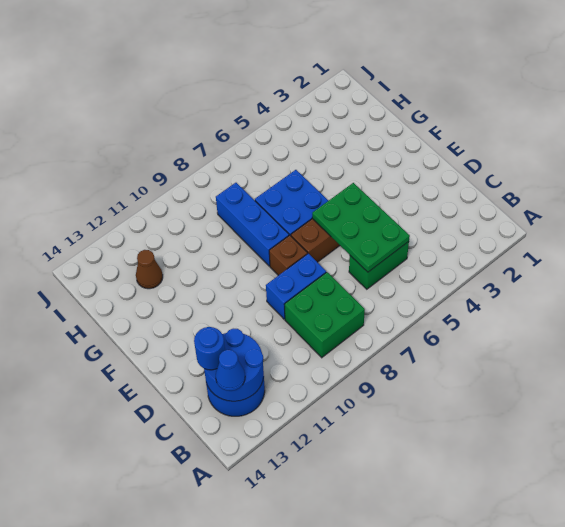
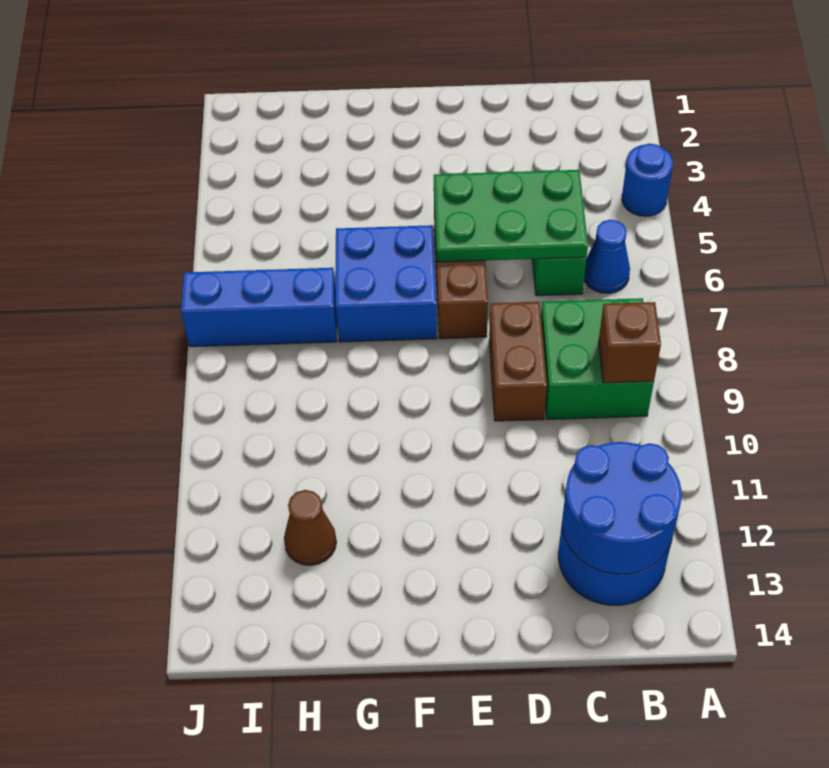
blue 1x1 cone [216,350,245,391] -> blue 1x1 cone moved to [584,220,630,293]
blue 1x1 round brick [194,327,225,370] -> blue 1x1 round brick moved to [622,144,673,216]
blue 1x2 brick [266,253,326,319] -> brown 1x2 brick [489,302,547,421]
brown 1x1 brick [269,235,307,275] -> brown 1x1 brick moved to [599,302,661,383]
blue 1x3 brick [216,183,289,266] -> blue 1x3 brick moved to [181,268,337,347]

